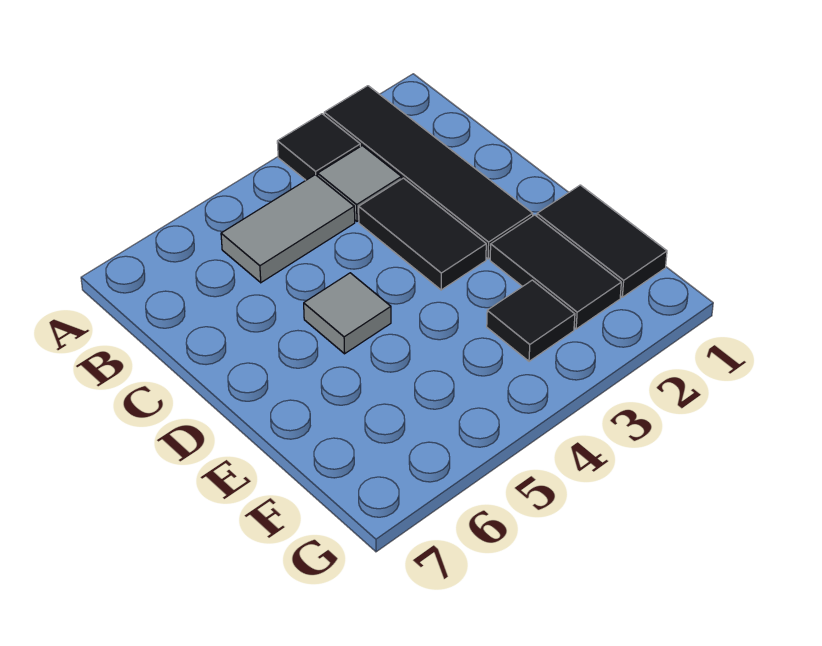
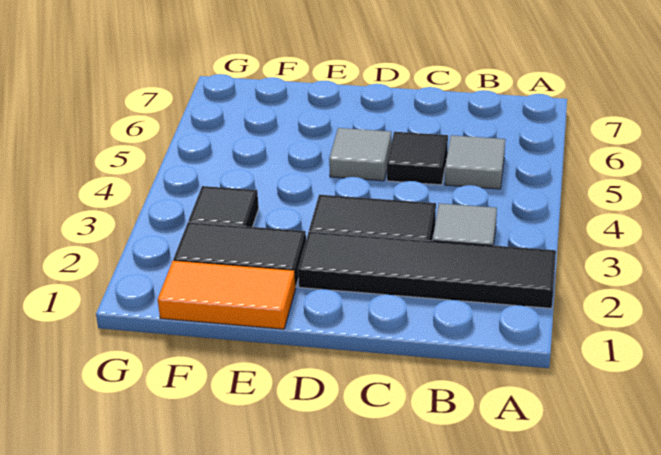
black 1x1 tile [277,114,360,180] -> black 1x1 tile moved to [387,132,448,185]
grey 1x2 tile [221,175,355,283] -> grey 1x1 tile [445,135,505,189]
black 1x2 tile [537,185,667,297] -> orange 1x2 tile [158,260,295,329]

